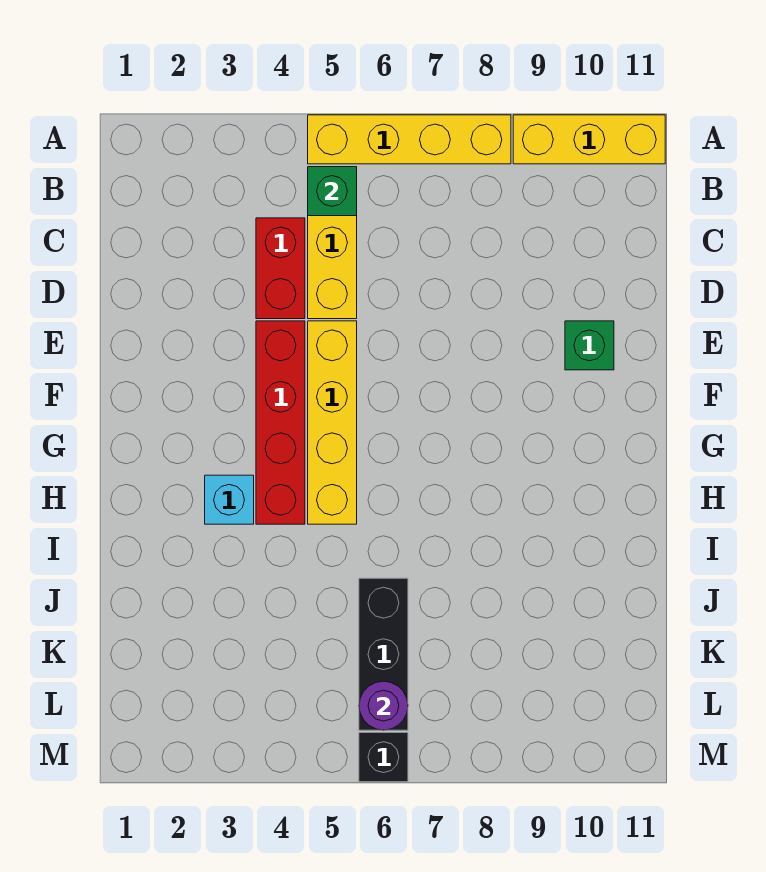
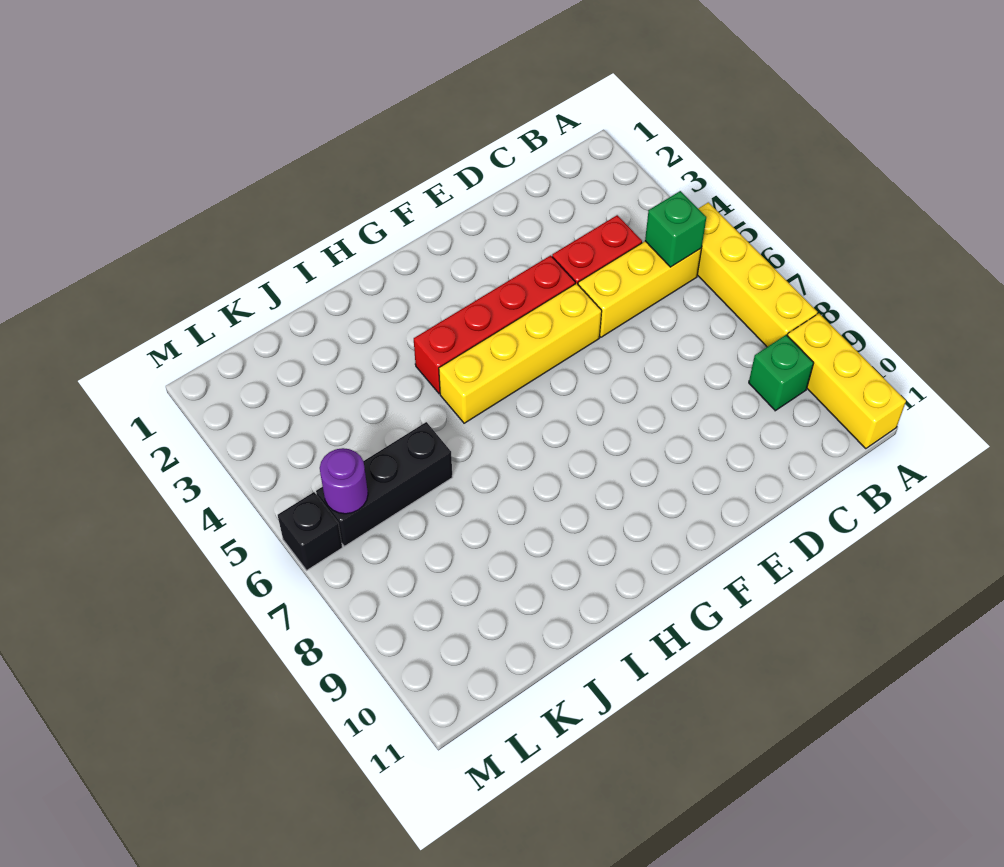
green 1x1 brick [565,321,614,370] -> green 1x1 brick moved to [749,335,814,411]
cyan 1x1 brick [205,475,254,524] -> none

